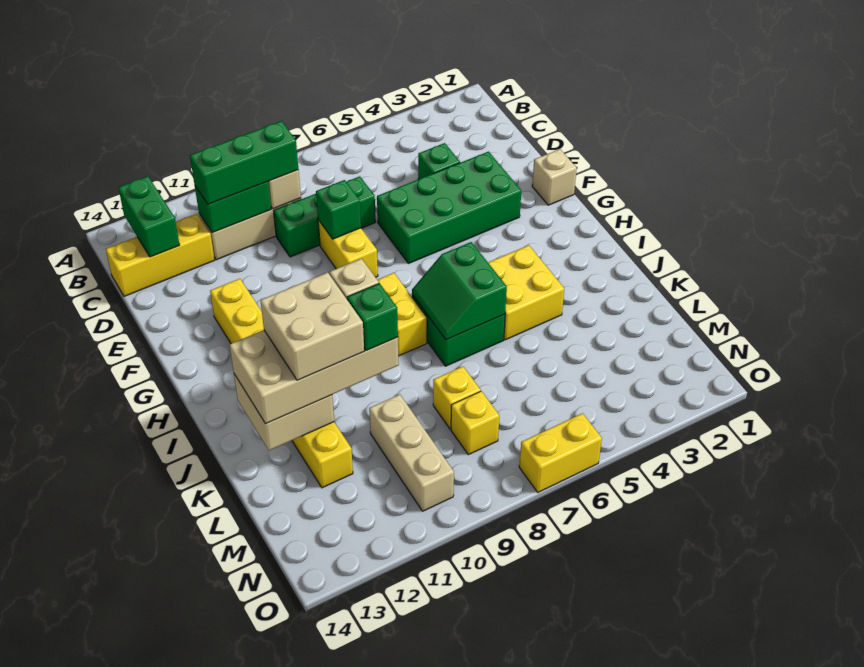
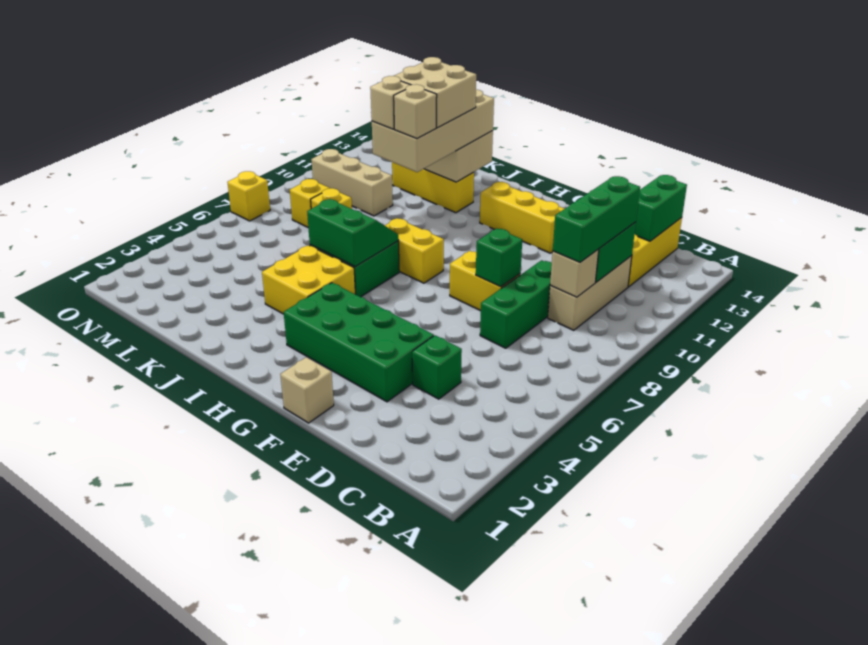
green 1x2 brick [118,176,180,257] -> green 1x2 brick turned to [635,175,687,241]
green 2x4 brick [377,152,521,264] -> green 2x4 brick turned to [284,283,434,402]
green 1x1 brick [347,283,398,351] -> tan 1x1 brick [370,76,410,129]
yellow 1x2 brick [519,413,602,492] -> yellow 1x1 brick [227,171,270,221]

